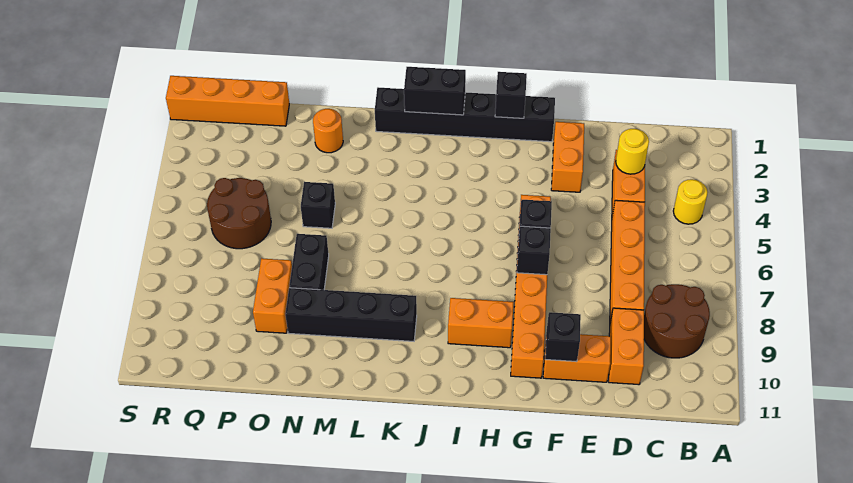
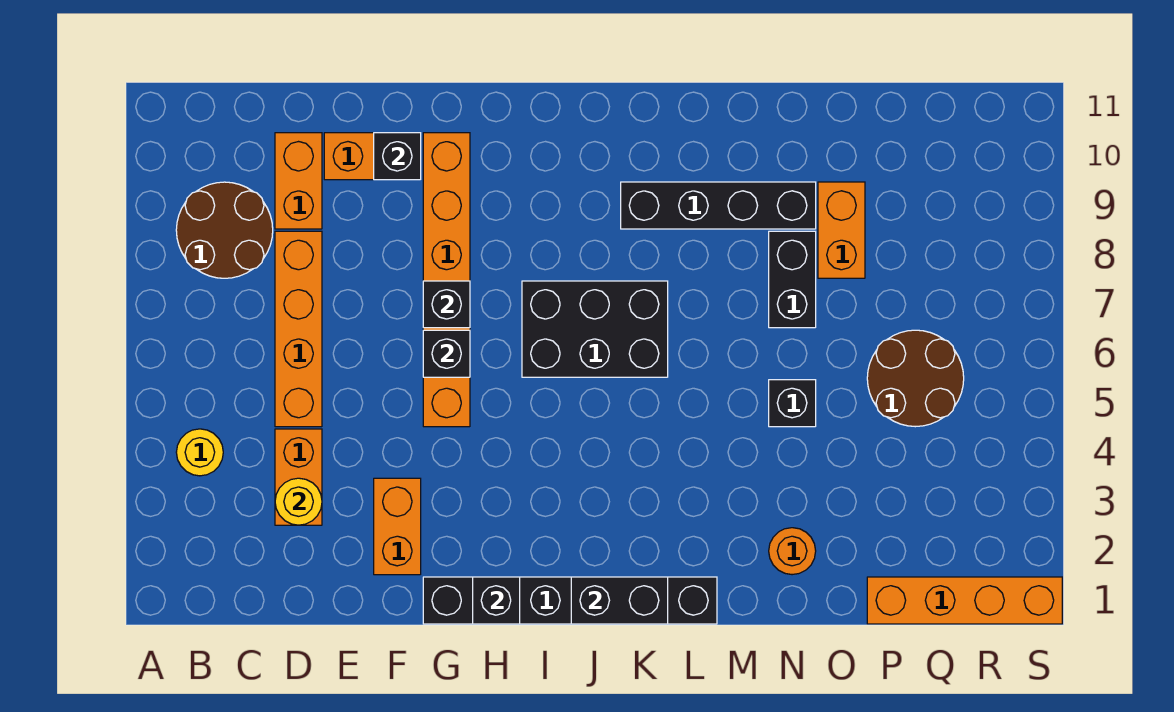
orange 1x2 brick [448,298,514,348] -> none
none -> black 2x3 brick [522,281,668,377]

